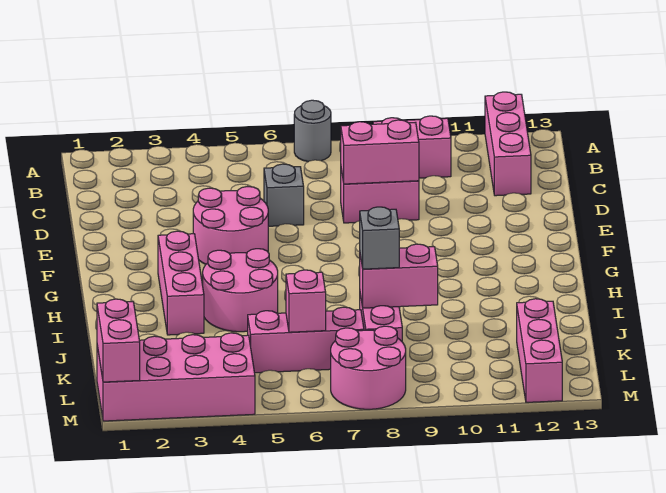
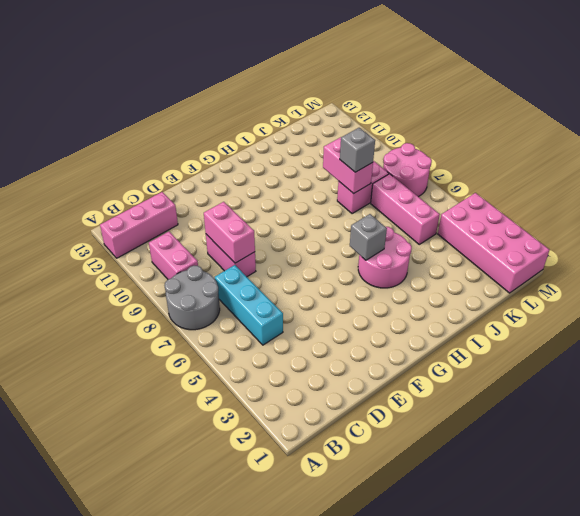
grey 1x1 round brick [294,100,331,162] -> grey 2x2 round brick [164,266,220,330]
none -> cyan 1x3 brick [215,265,283,345]
grey 1x1 brick [264,164,304,226] -> grey 1x1 brick moved to [350,214,387,260]
pink 2x2 round brick [193,187,268,264] -> none
pink 1x3 brick [158,231,204,335] -> none
pink 1x1 brick [286,270,326,332] -> none
pink 1x3 brick [517,299,562,402] -> none
pink 1x2 brick [97,299,140,382] -> none

